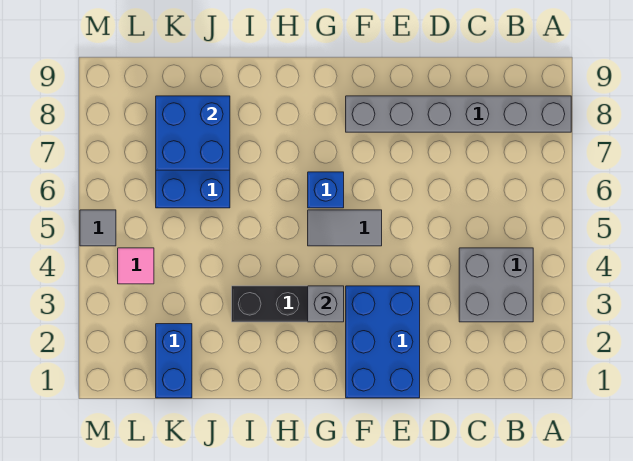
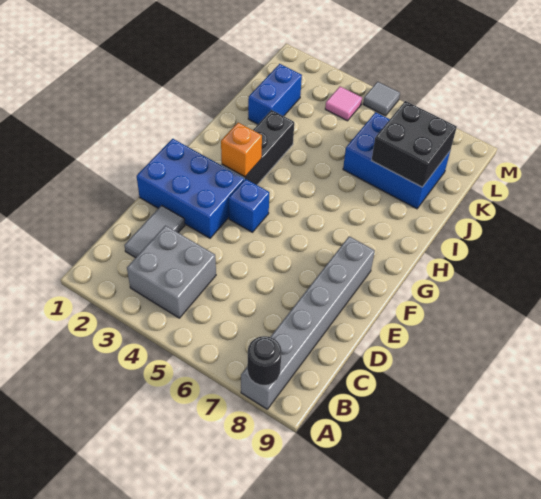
none -> black 1x1 round brick [247,336,282,386]
grey 1x2 tile [308,210,382,246] -> grey 1x2 tile moved to [124,205,185,258]
grey 1x1 brick [308,286,344,322] -> orange 1x1 brick [221,123,262,177]
blue 1x1 brick [308,172,344,208] -> blue 1x1 brick moved to [229,179,269,232]
blue 2x2 brick [156,96,230,170] -> black 2x2 brick [371,101,457,187]
blue 1x2 brick [156,324,192,398] -> blue 1x2 brick turned to [248,64,302,124]

